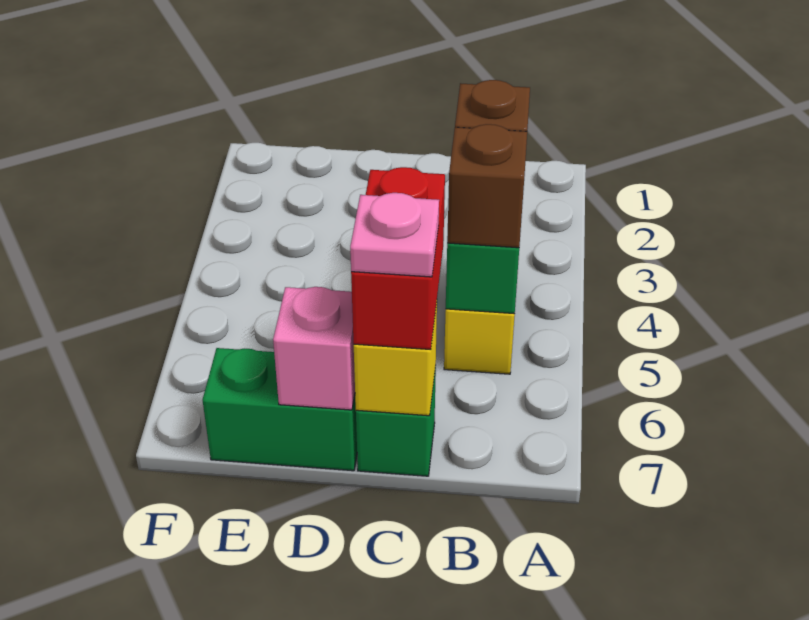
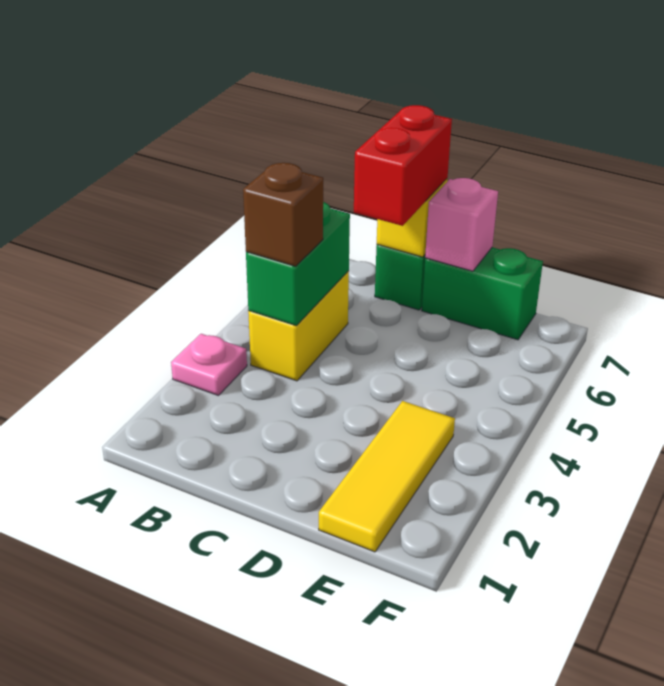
brown 1x1 brick [447,124,527,248] -> none
pink 1x1 plate [350,193,439,277] -> pink 1x1 plate moved to [171,334,247,396]
none -> yellow 1x3 tile [319,401,455,552]

